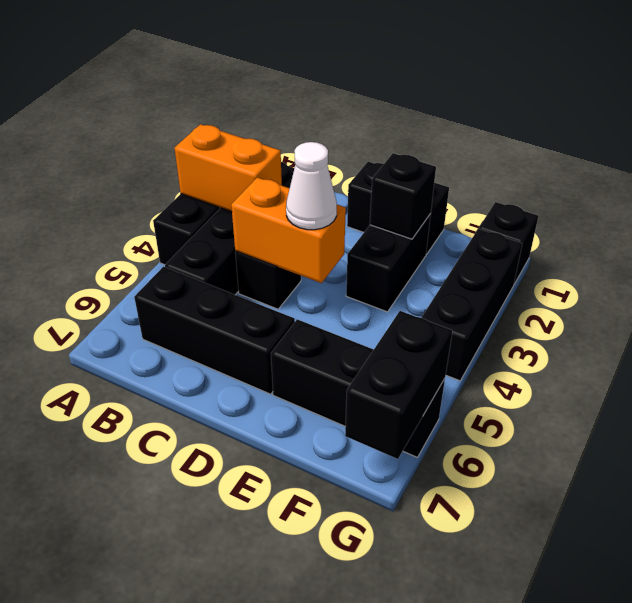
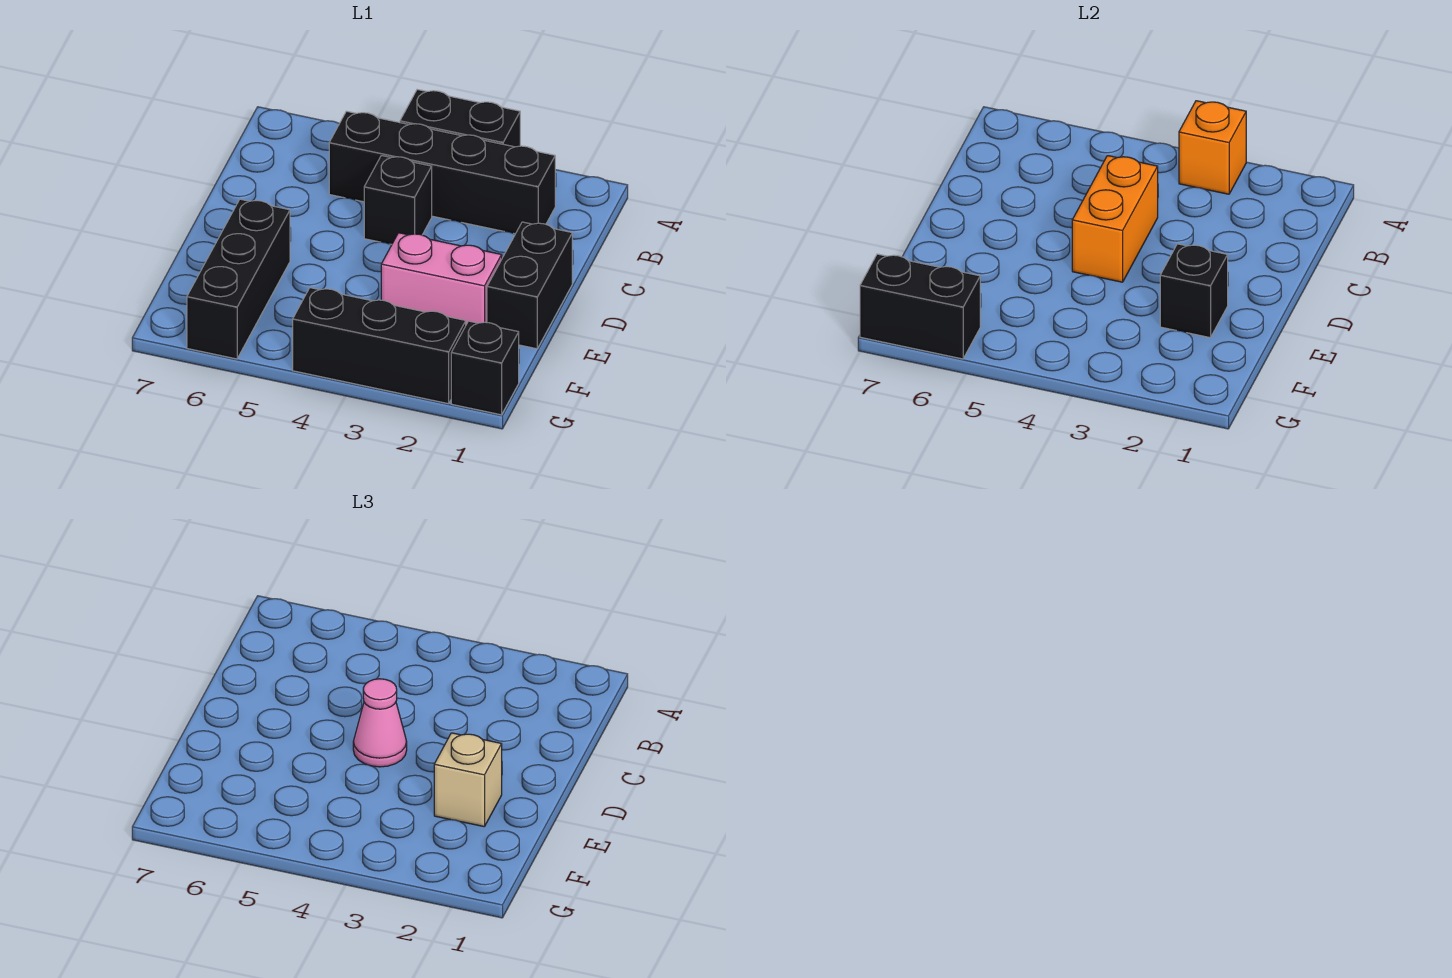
orange 1x2 brick [175,124,282,212] -> orange 1x1 brick [1179,101,1246,194]
black 1x3 brick [134,267,295,394] -> none
white 1x1 cone [286,142,337,230] -> pink 1x1 cone [353,679,407,767]
black 1x2 brick [346,214,431,312] -> pink 1x2 brick [381,233,502,324]
none -> tan 1x1 brick [434,733,502,827]

